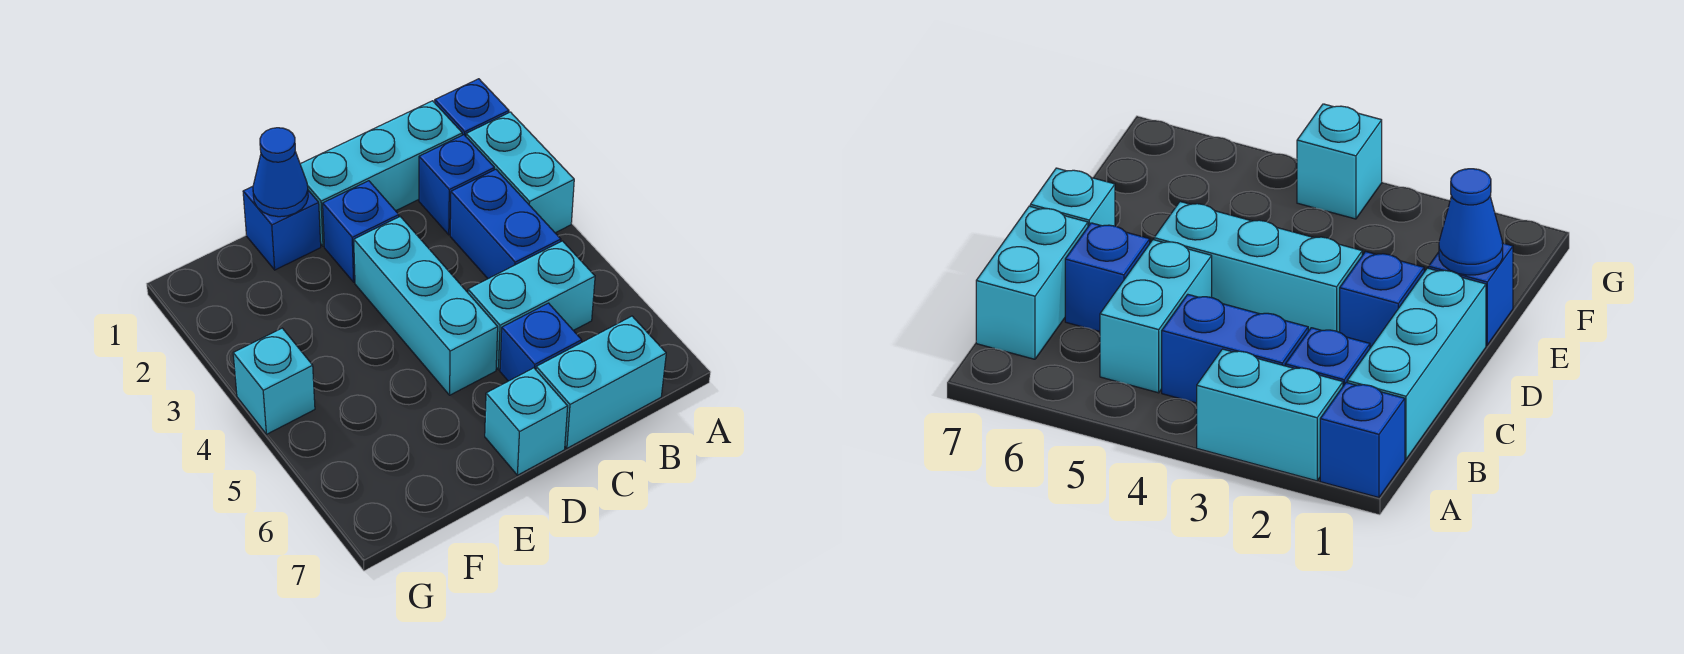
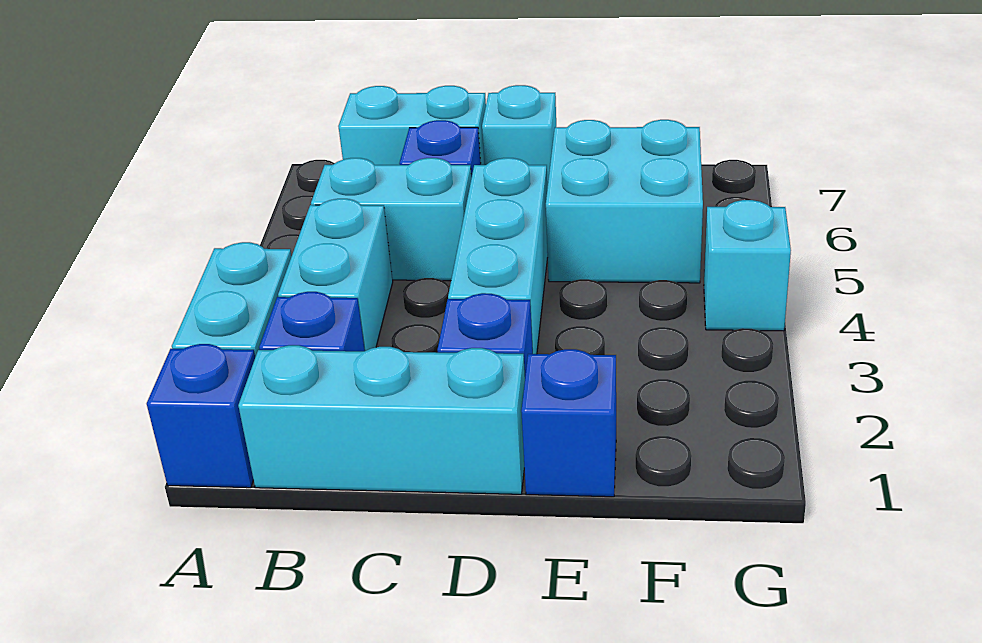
blue 1x2 brick [450,169,561,279] -> cyan 1x2 brick [278,199,393,351]
blue 1x1 cone [253,128,308,217] -> none
none -> cyan 2x2 brick [546,120,703,283]

